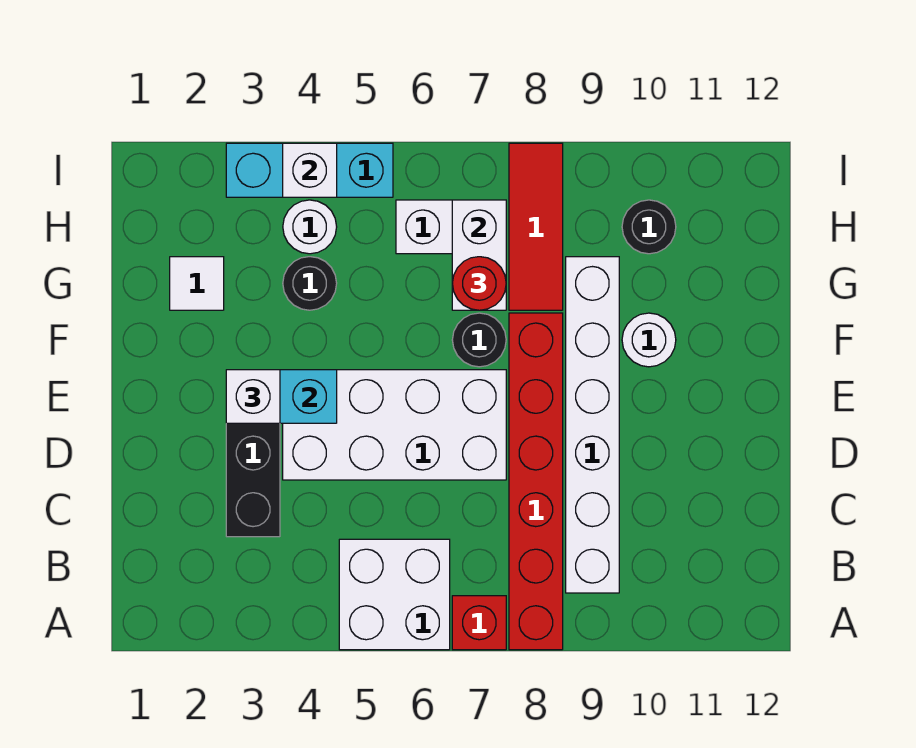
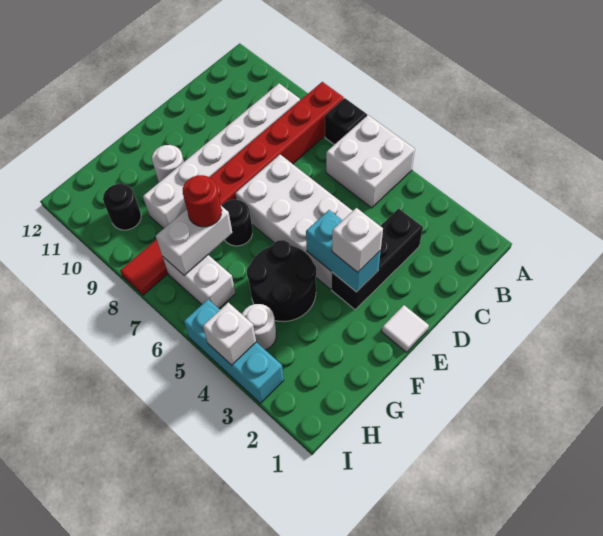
red 1x1 brick [452,596,506,650] -> black 1x1 brick [325,98,367,145]
white 1x1 tile [170,257,224,310] -> white 1x1 tile moved to [382,305,429,352]
black 1x1 round brick [283,257,337,310] -> black 2x2 round brick [247,240,316,322]

